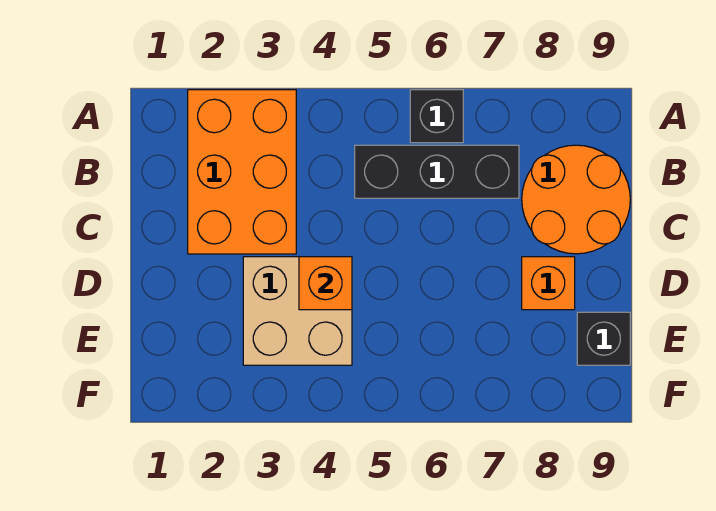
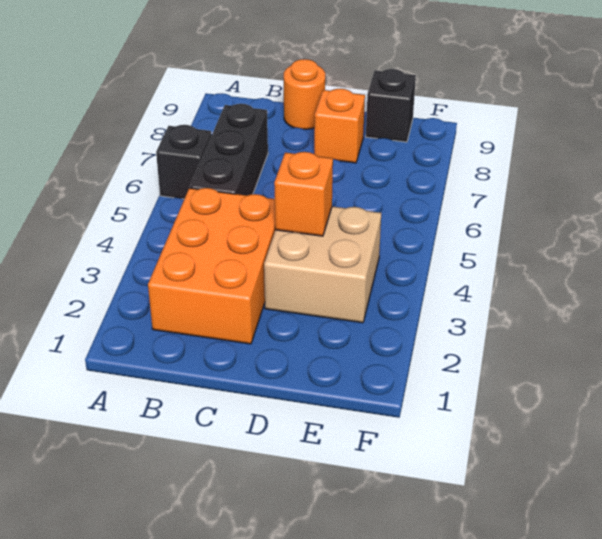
orange 2x3 brick [188,90,296,254] -> orange 2x3 brick turned to [148,188,275,344]
orange 2x2 round brick [522,145,630,254] -> orange 1x1 round brick [284,59,325,129]

